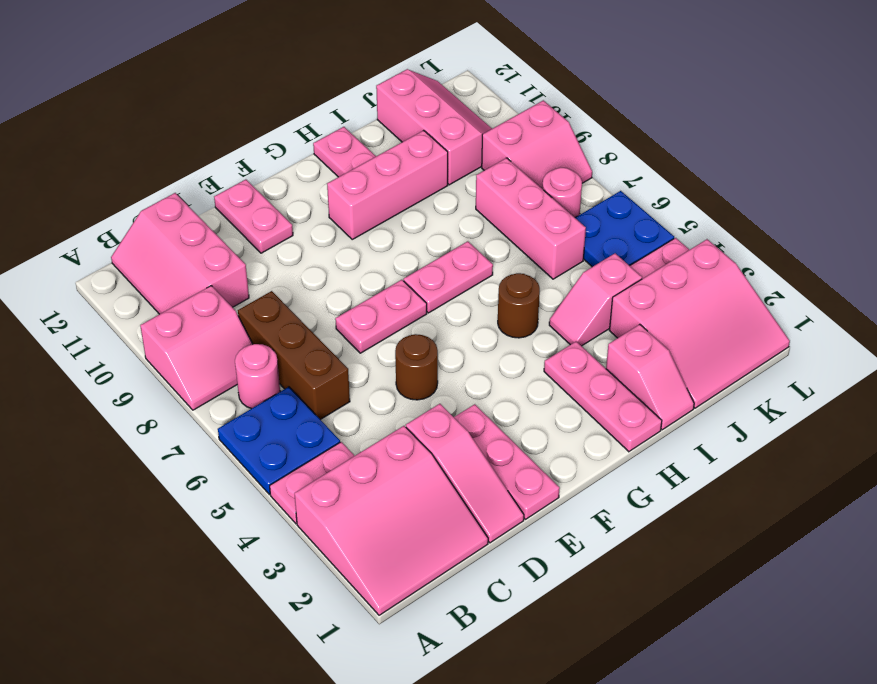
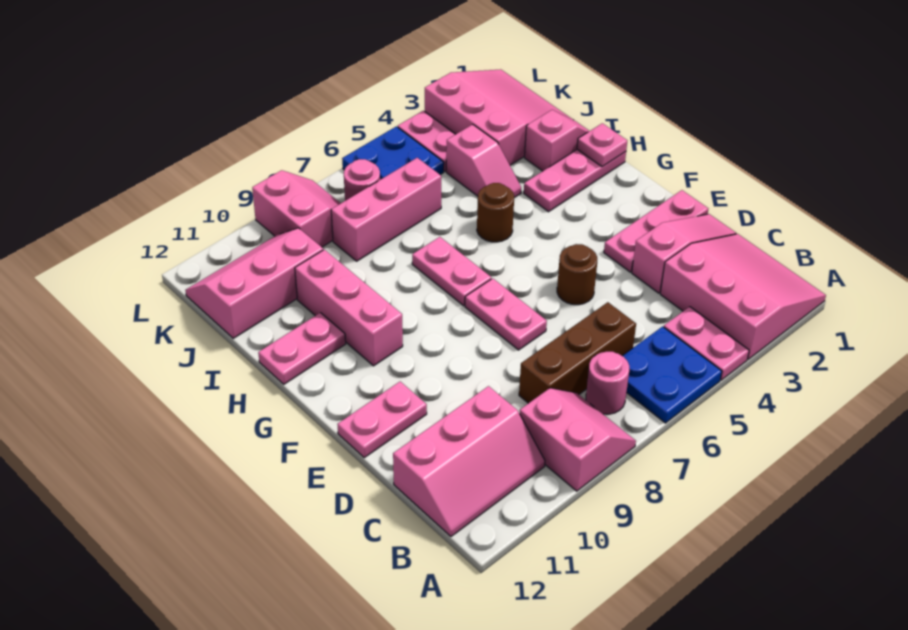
none -> pink 1x1 plate [577,123,627,167]

